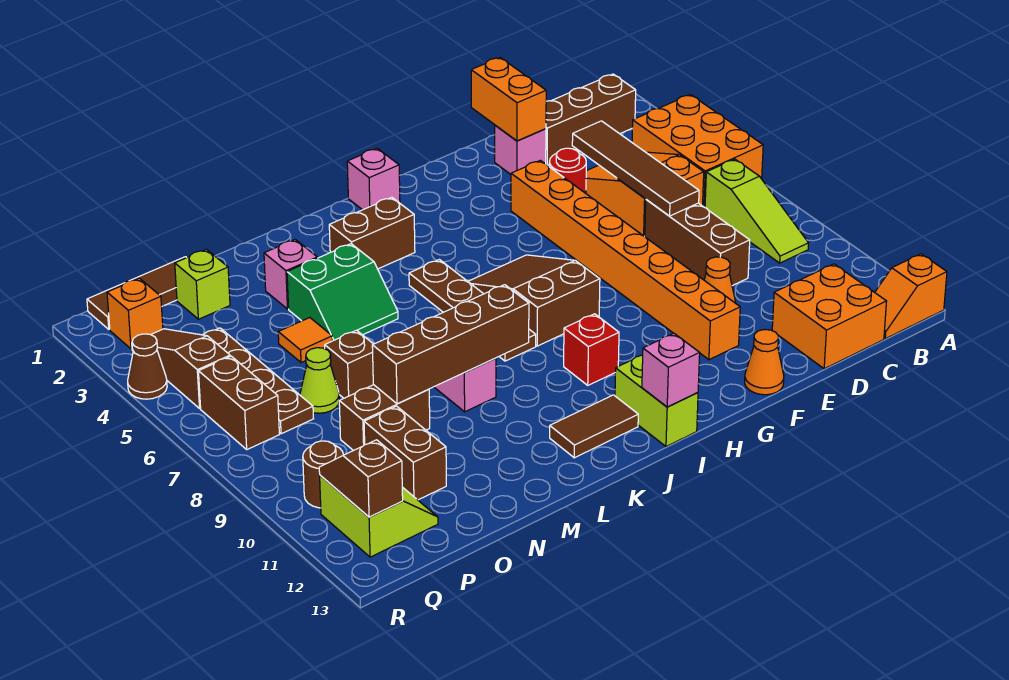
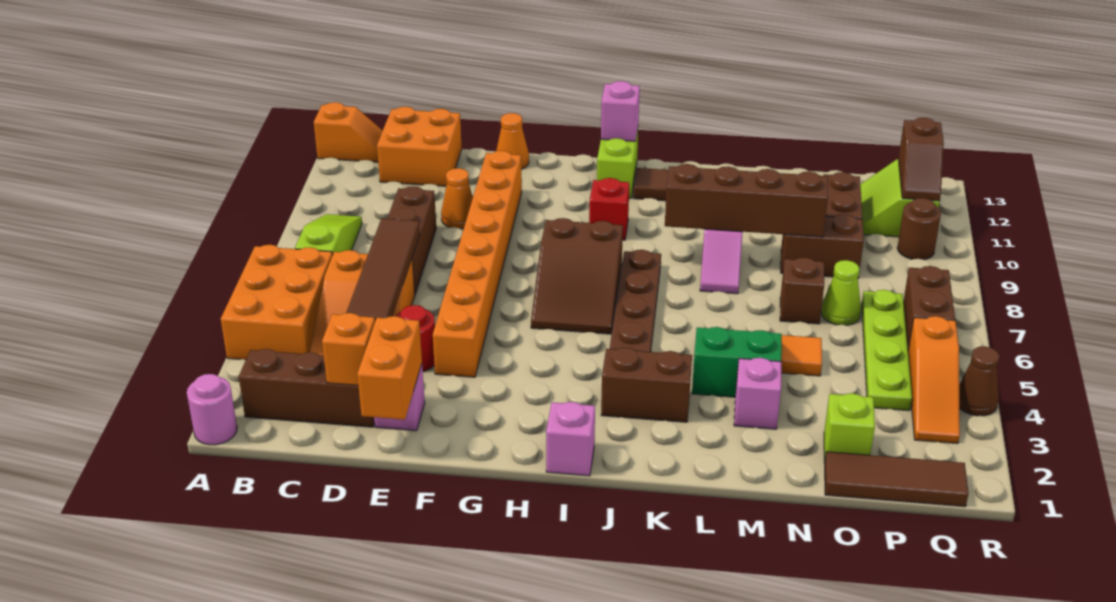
none -> pink 1x1 round brick [187,374,237,445]
brown 1x4 plate [204,328,314,434] -> lime 1x4 plate [862,290,912,411]
orange 1x1 brick [107,278,163,349] -> orange 1x1 brick moved to [322,313,375,385]
brown 1x3 slope [132,329,230,408] -> orange 1x3 slope [908,316,960,444]

